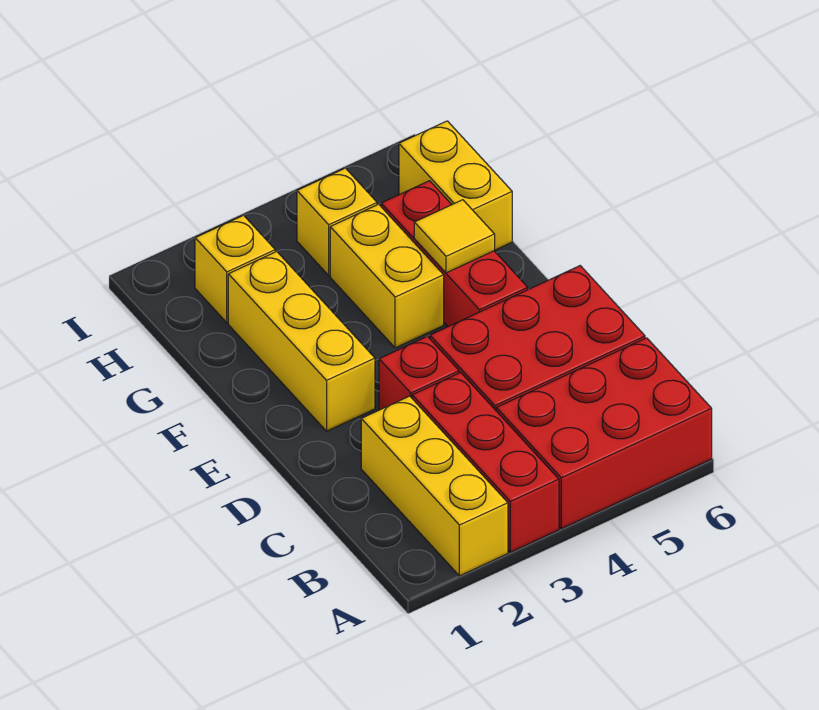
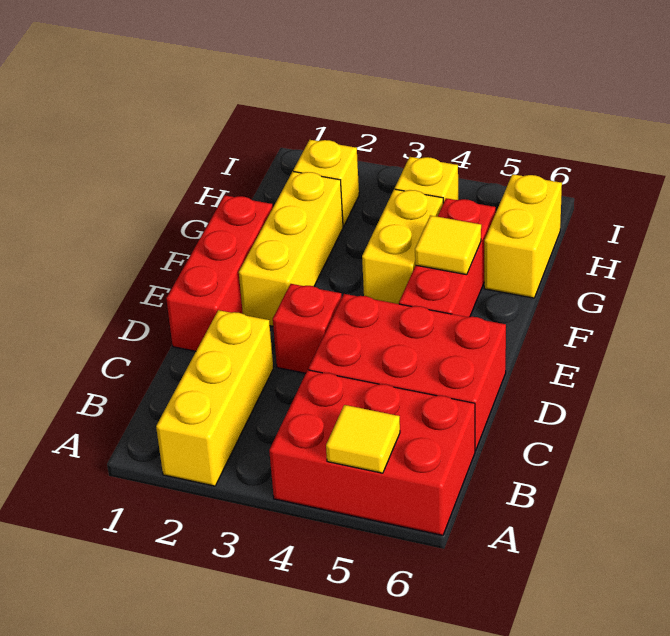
red 1x3 brick [412,373,559,552] -> red 1x3 brick moved to [166,195,273,351]
none -> yellow 1x1 tile [326,405,400,473]

